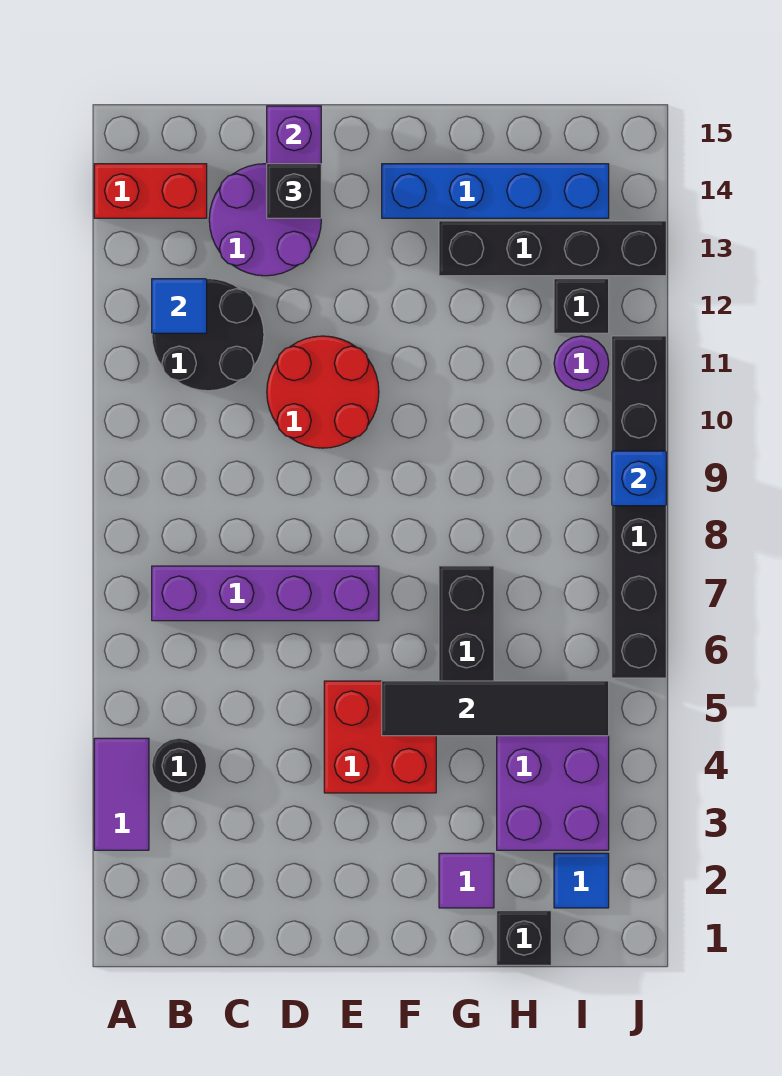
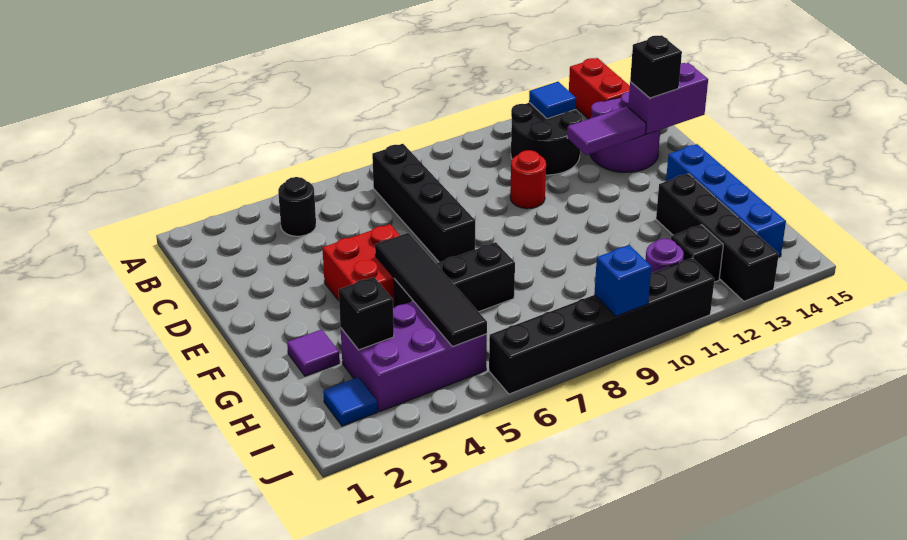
purple 1x2 tile [94,738,149,850] -> purple 1x2 tile moved to [567,106,646,155]
purple 1x4 brick [152,566,379,621] -> black 1x4 brick [372,144,475,262]
red 2x2 round brick [267,336,379,448] -> red 1x1 round brick [510,150,546,209]
black 1x1 brick [497,911,551,965] -> black 1x1 brick moved to [339,277,394,350]

